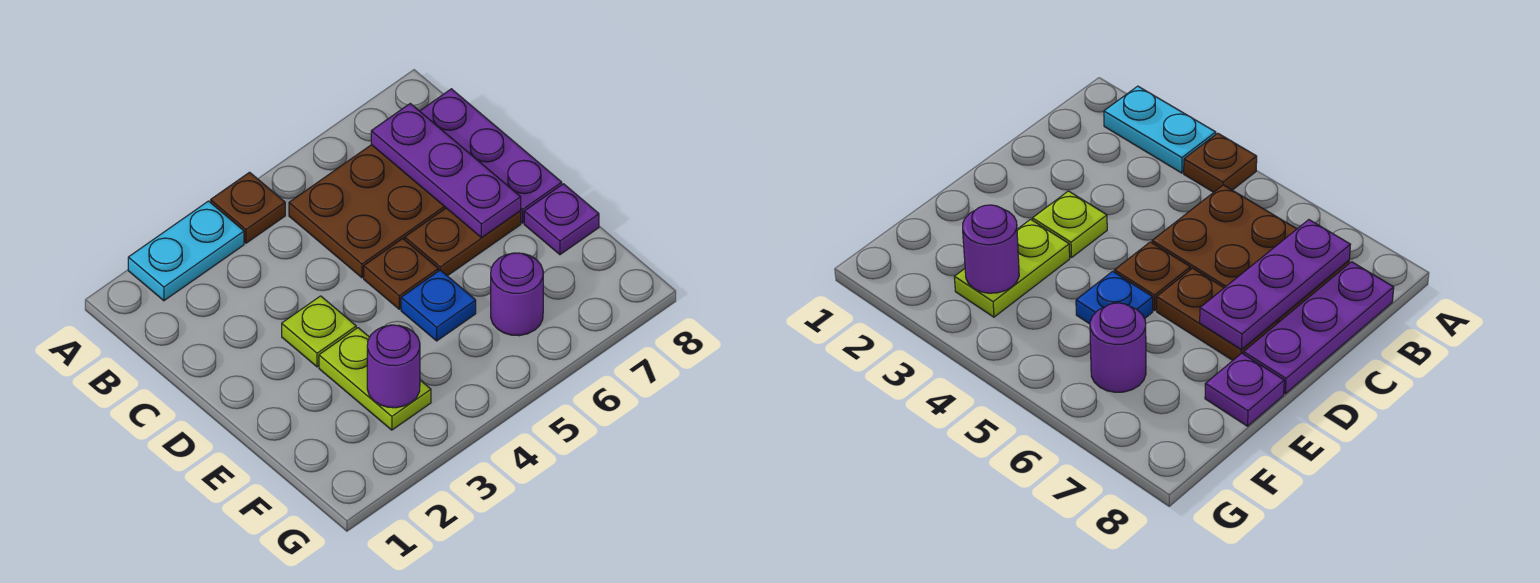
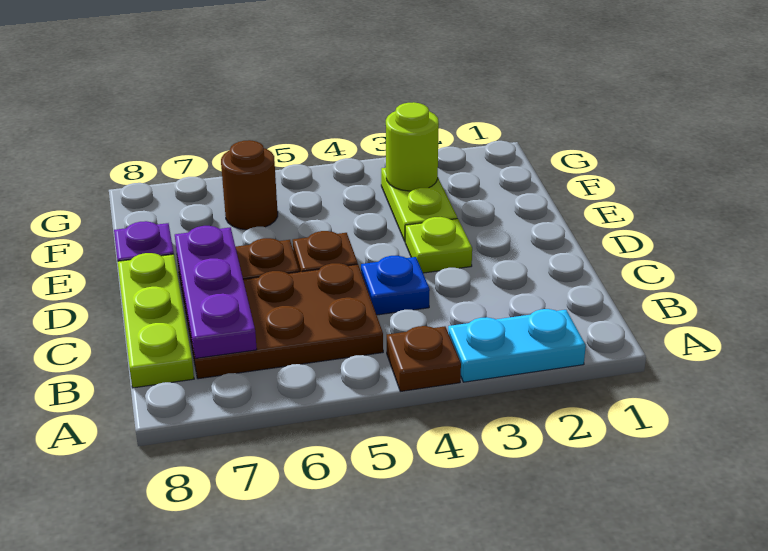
purple 1x3 plate [420,89,562,223] -> lime 1x3 plate [118,253,194,388]
blue 1x1 plate [401,270,476,341] -> blue 1x1 plate moved to [361,256,430,315]
purple 1x1 round brick [367,325,420,408] -> lime 1x1 round brick [386,102,439,191]
purple 1x1 round brick [491,253,543,336] -> brown 1x1 round brick [221,140,278,230]

